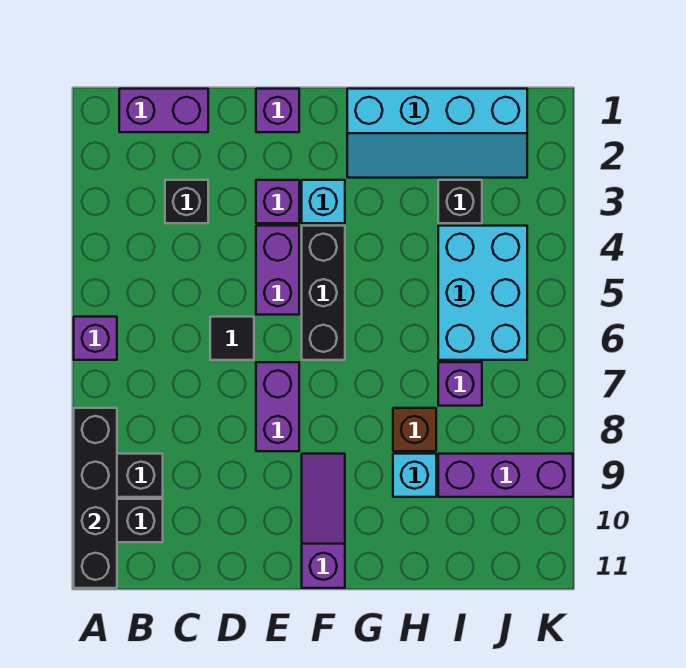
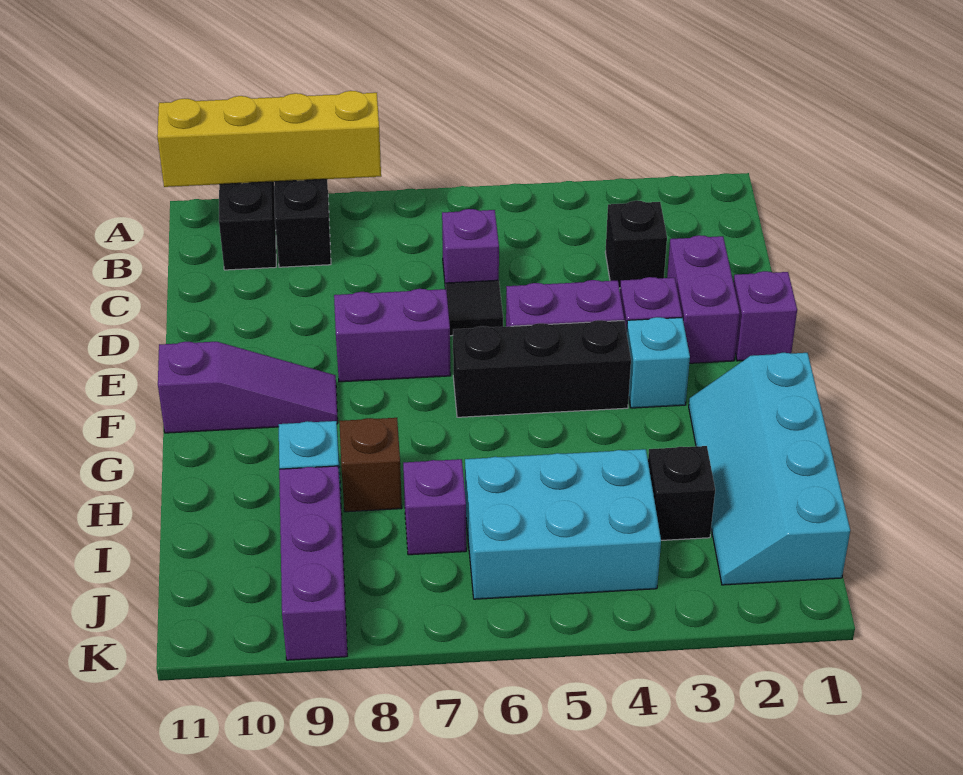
purple 1x1 brick [74,317,117,360] -> purple 1x1 brick moved to [442,209,499,289]
black 1x4 brick [74,408,117,588] -> yellow 1x4 brick [157,91,381,187]
purple 1x2 brick [119,89,208,132] -> purple 1x2 brick moved to [667,235,740,363]

